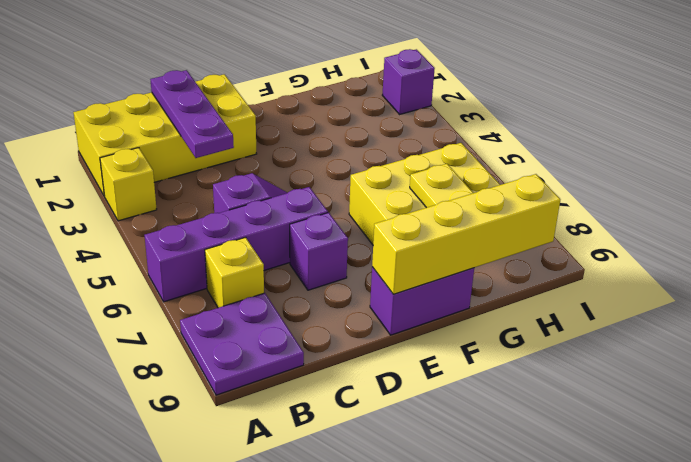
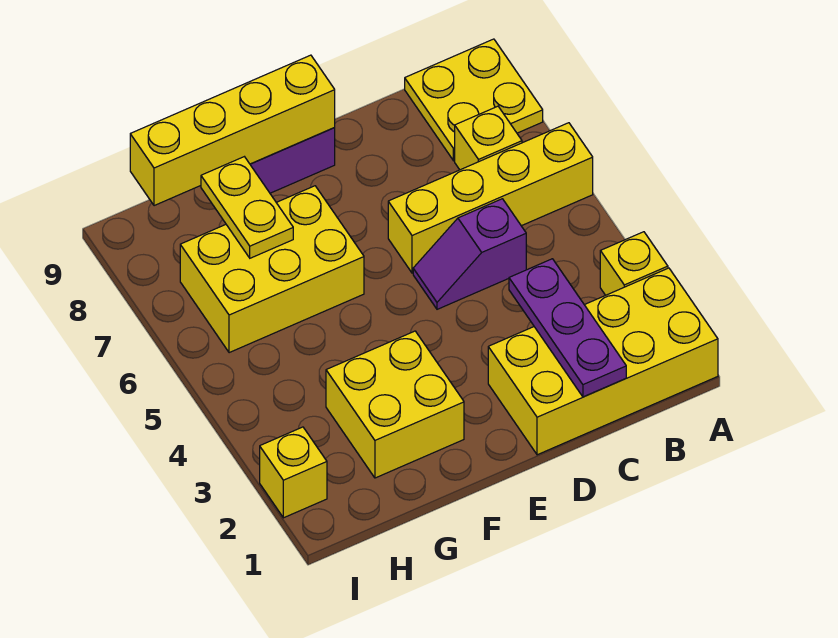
purple 1x4 brick [144,187,328,302] -> yellow 1x4 brick [388,123,593,273]
purple 2x2 plate [180,293,304,395] -> yellow 2x2 plate [405,39,543,161]
purple 1x1 brick [290,213,348,290] -> none
none -> yellow 2x2 brick [326,331,464,478]
purple 1x1 brick [382,49,435,114] -> yellow 1x1 brick [260,427,327,518]

